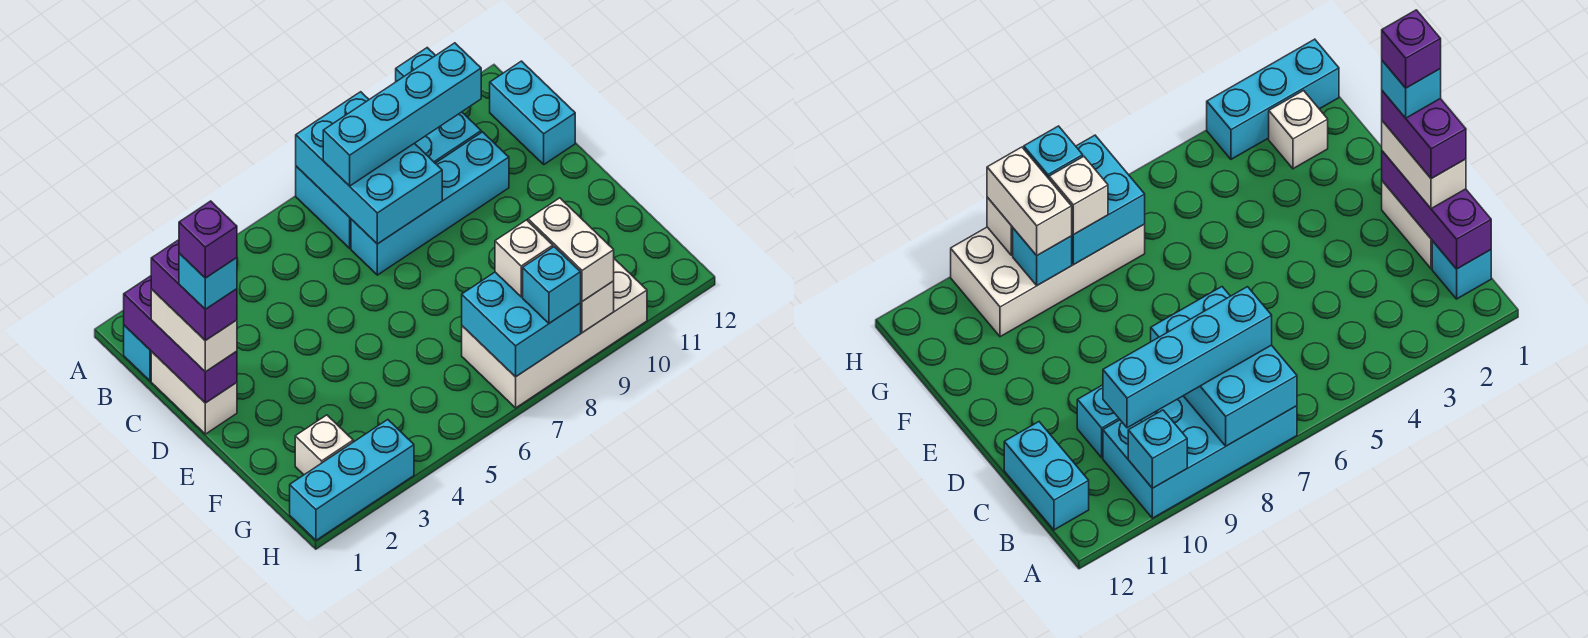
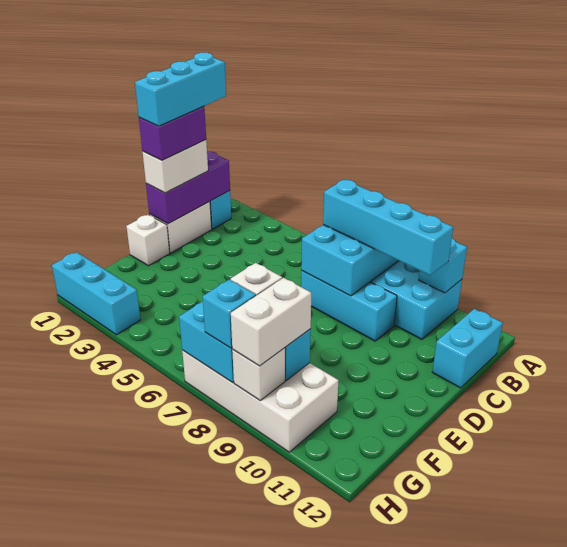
cyan 1x4 brick [351,132,509,275] -> cyan 1x3 brick [301,271,397,341]
cyan 1x1 brick [179,253,237,309] -> cyan 1x3 brick [135,52,226,126]
purple 1x1 brick [179,201,237,278] -> none
white 1x1 brick [295,415,353,475] -> white 1x1 brick moved to [126,215,170,266]

